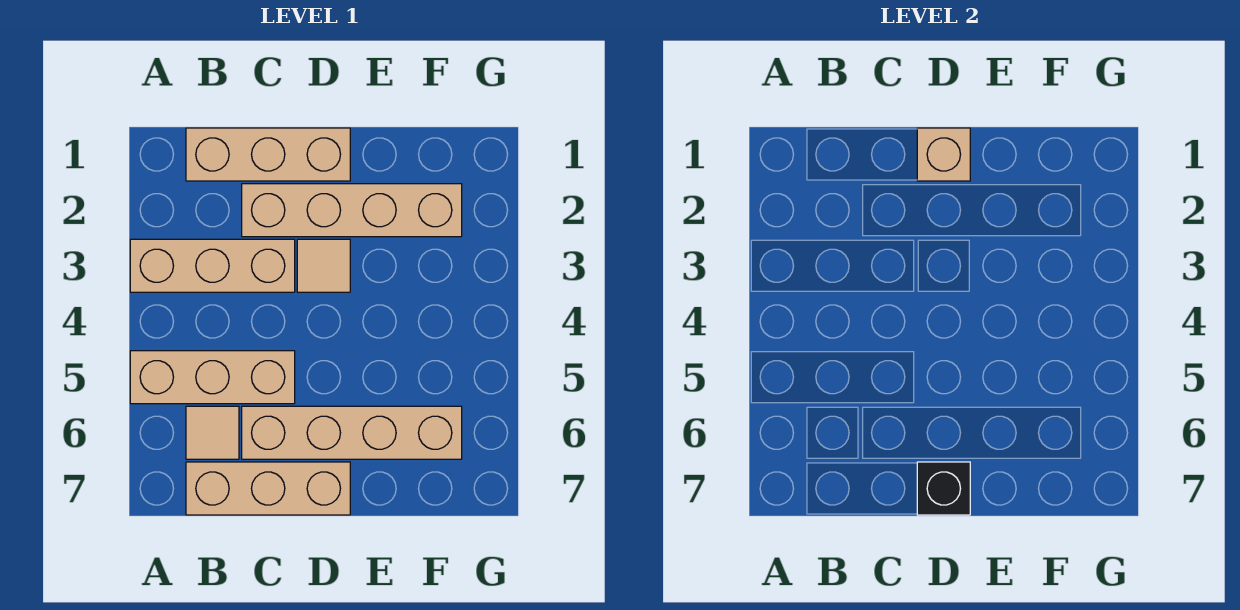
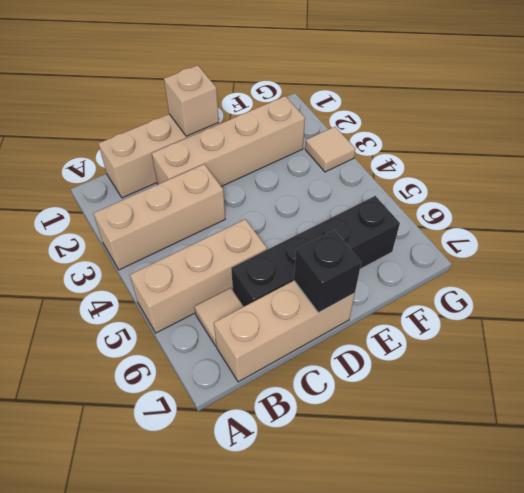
tan 1x4 brick [242,406,462,459] -> black 1x4 brick [231,196,400,306]
tan 1x1 tile [297,239,350,292] -> tan 1x1 tile moved to [305,127,355,172]

